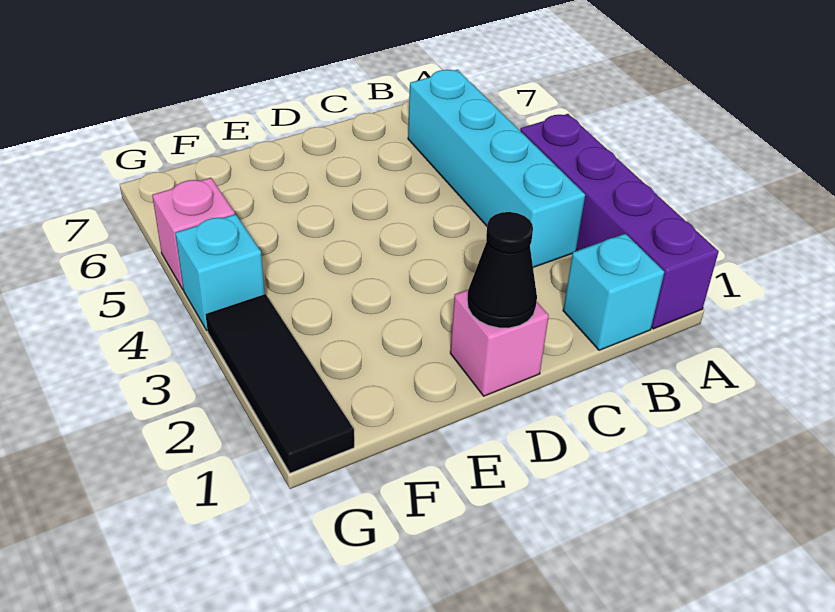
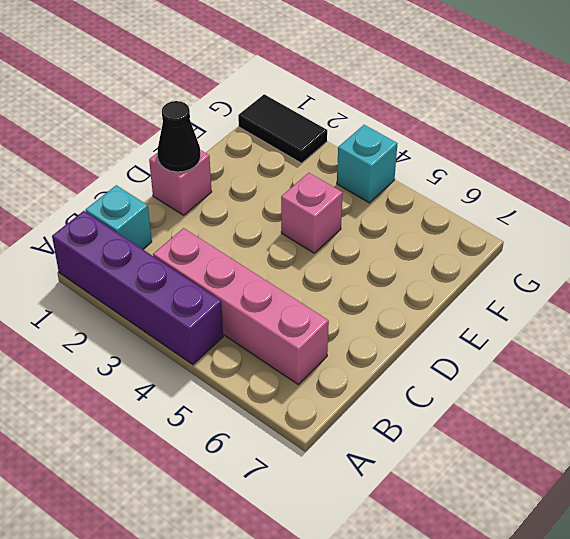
cyan 1x4 brick [408,70,585,267] -> pink 1x4 brick [153,228,329,384]
black 1x3 tile [205,294,354,473] -> black 1x2 tile [238,94,327,163]
pink 1x1 brick [152,178,235,290] -> pink 1x1 brick moved to [281,173,343,253]

